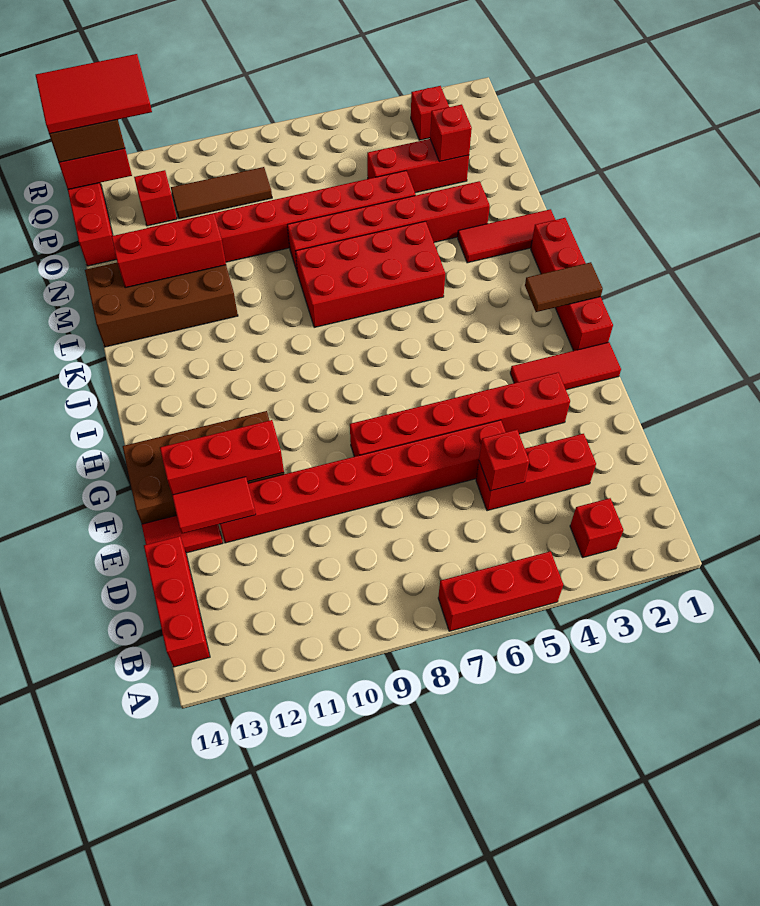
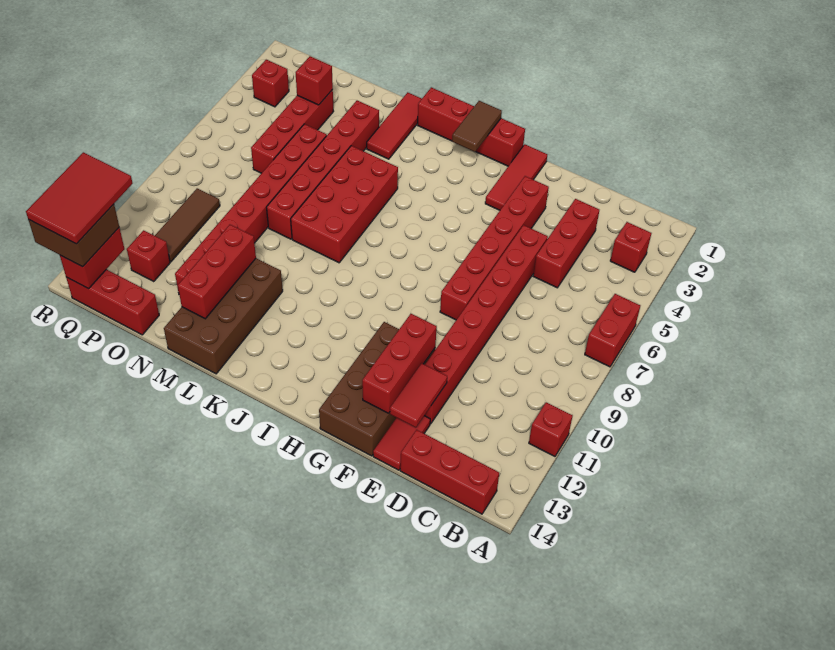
red 1x3 brick [438,551,563,631] -> red 1x2 brick [585,294,640,367]
red 1x1 brick [479,430,529,491] -> red 1x1 brick moved to [529,402,573,456]
red 1x3 brick [367,139,469,193] -> red 1x4 brick [251,90,334,173]

